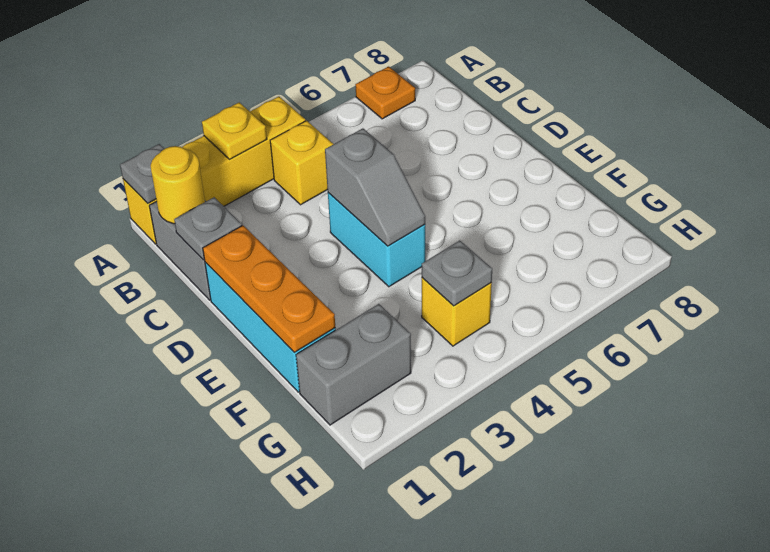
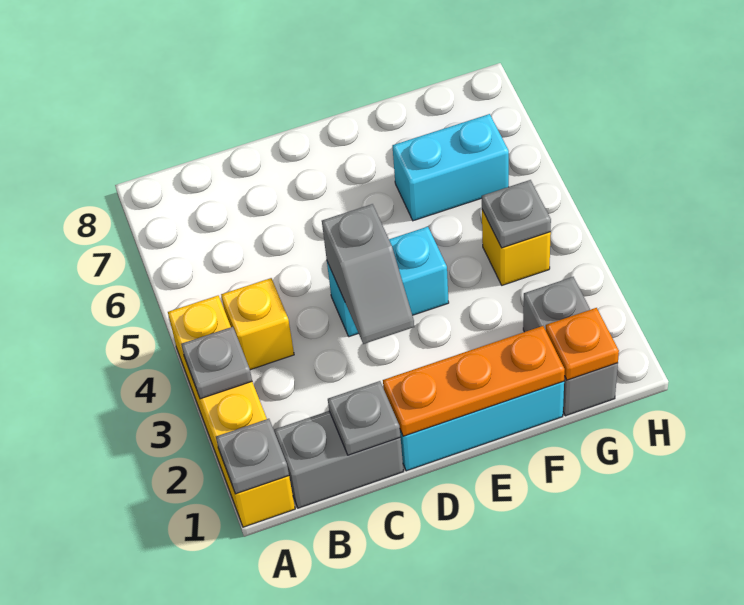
yellow 1x1 plate [202,102,267,159] -> grey 1x1 plate [181,327,252,399]
orange 1x1 plate [355,67,415,119] -> orange 1x1 plate moved to [546,308,619,380]
yellow 1x1 round brick [151,146,205,224] -> none
grey 1x2 slope [325,128,425,246] -> grey 1x2 slope turned to [322,204,414,344]
none -> cyan 1x2 brick [392,114,509,221]

